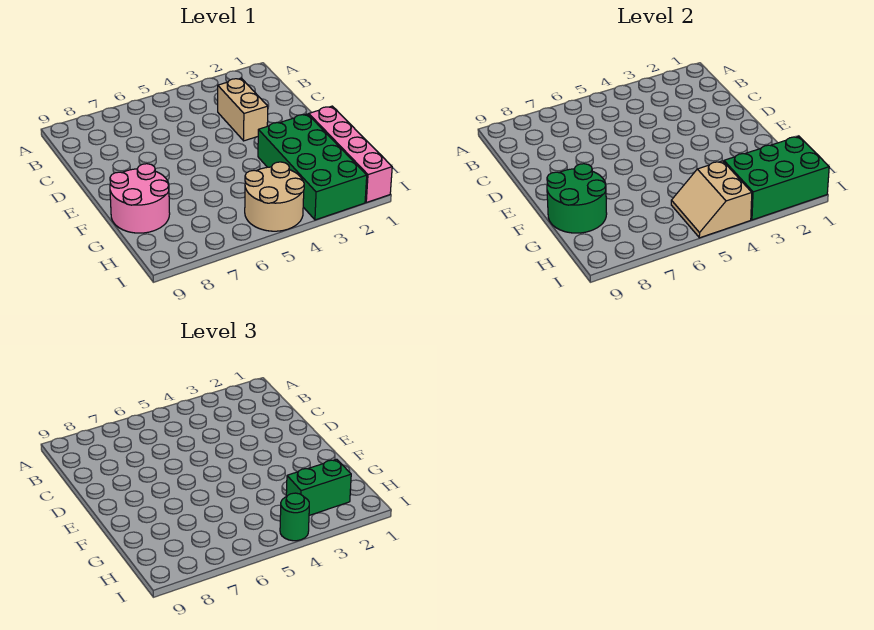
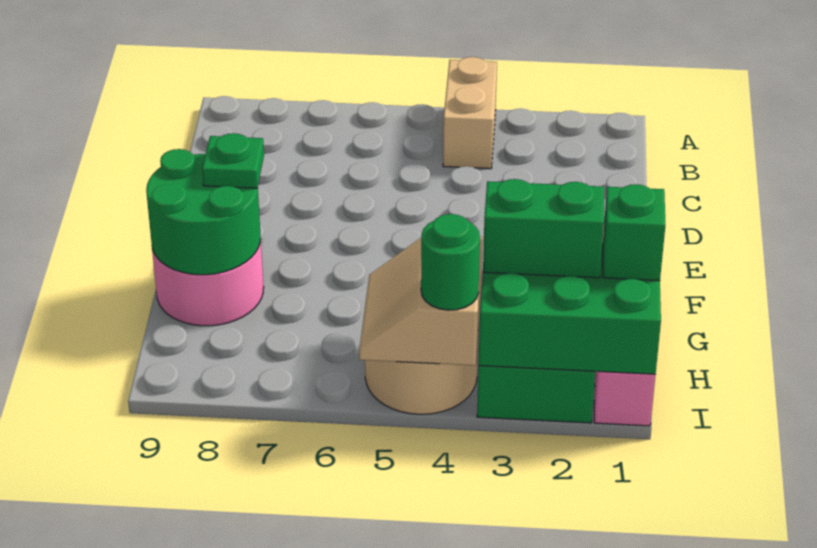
tan 1x2 brick [218,78,268,141] -> tan 1x2 brick moved to [443,57,497,169]
none -> green 1x1 plate [202,133,264,188]
none -> green 1x1 brick [603,184,665,281]

